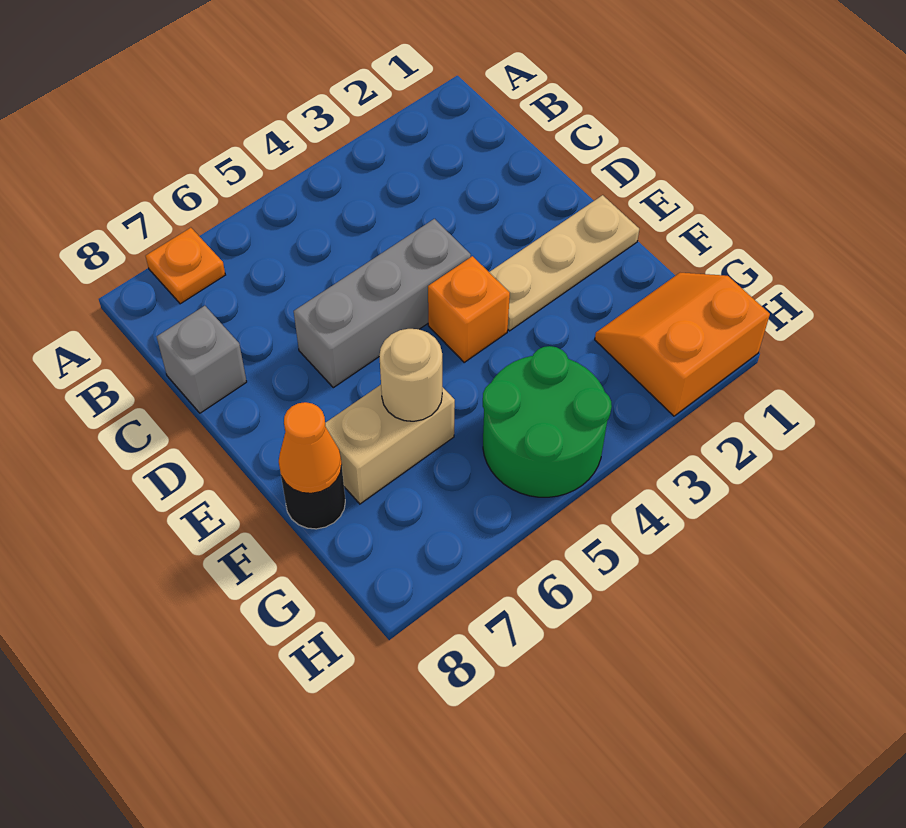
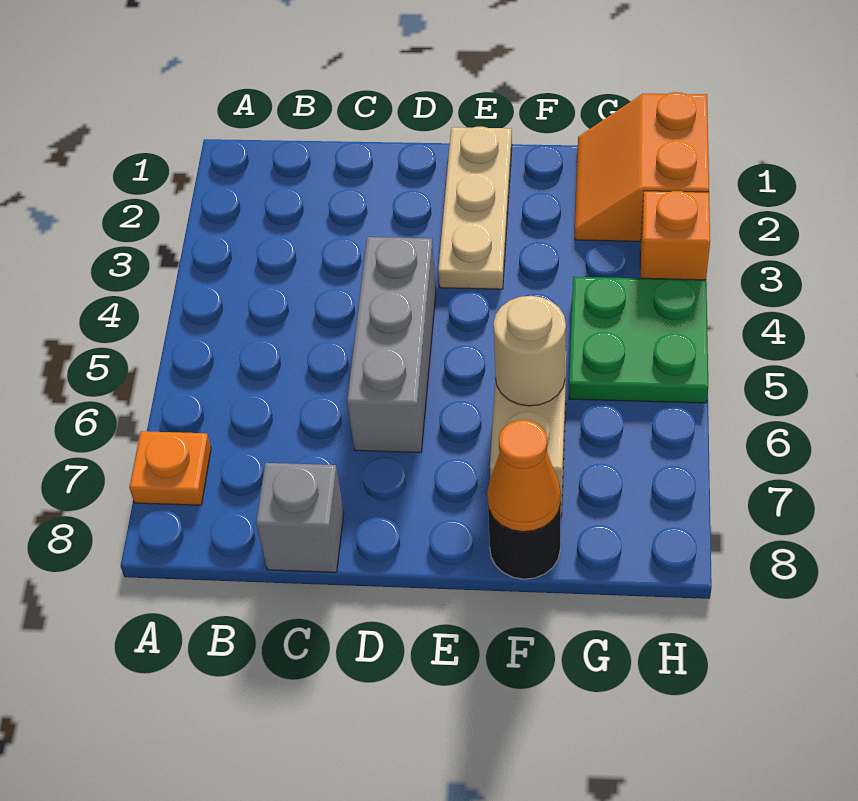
orange 1x1 brick [428,256,510,362] -> orange 1x1 brick moved to [640,191,710,280]
green 2x2 round brick [483,346,612,497] -> green 2x2 plate [569,277,708,403]

